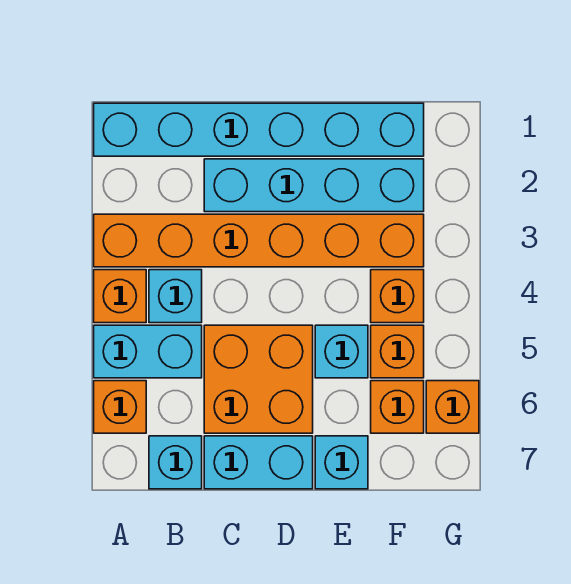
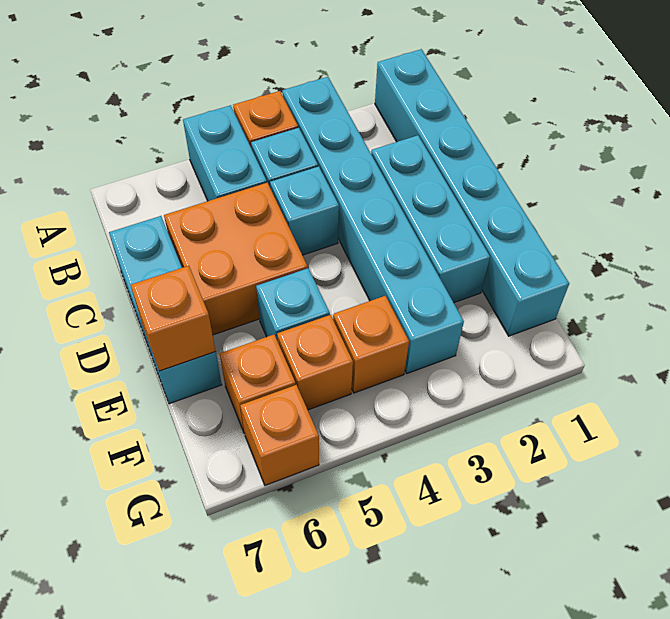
orange 1x6 brick [94,214,424,267] -> cyan 1x6 brick [282,77,464,373]
orange 1x1 brick [94,381,146,433] -> orange 1x1 brick moved to [131,266,216,371]
cyan 1x1 brick [149,436,202,489] -> cyan 1x1 brick moved to [270,166,339,255]
cyan 1x4 brick [204,159,424,212] -> cyan 1x3 brick [371,135,490,303]

